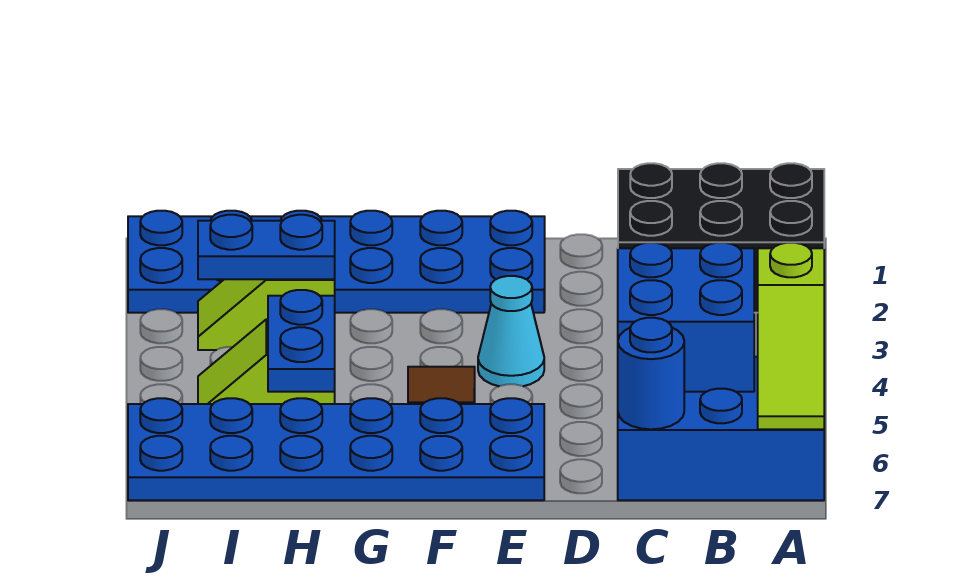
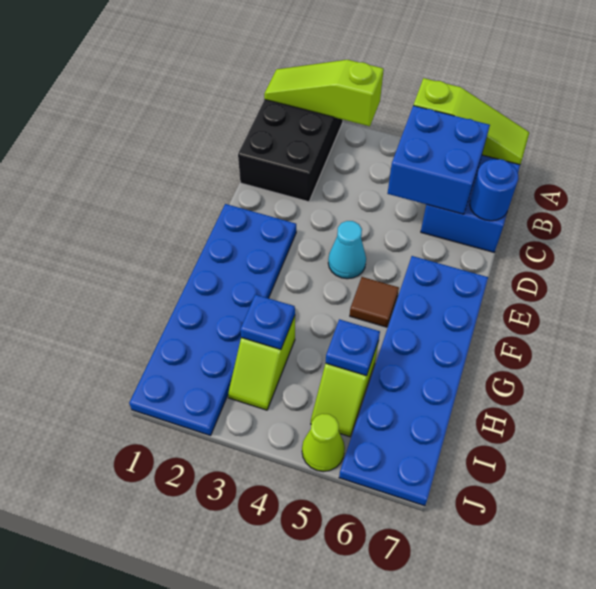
none -> lime 1x3 slope [264,60,384,126]
blue 1x2 plate [198,215,335,279] -> blue 1x1 plate [240,295,295,349]
blue 1x2 plate [268,290,335,392] -> blue 1x1 plate [326,319,380,376]
none -> lime 1x1 cone [302,414,345,472]

